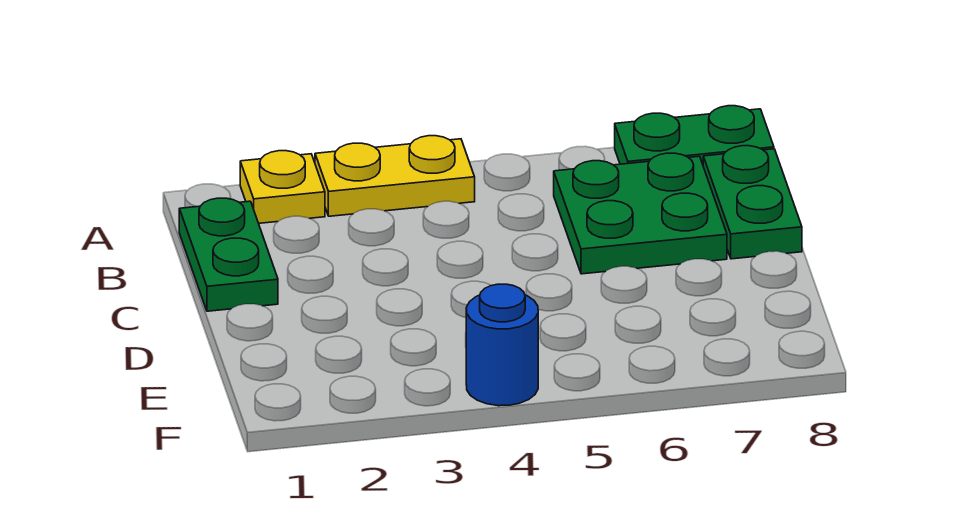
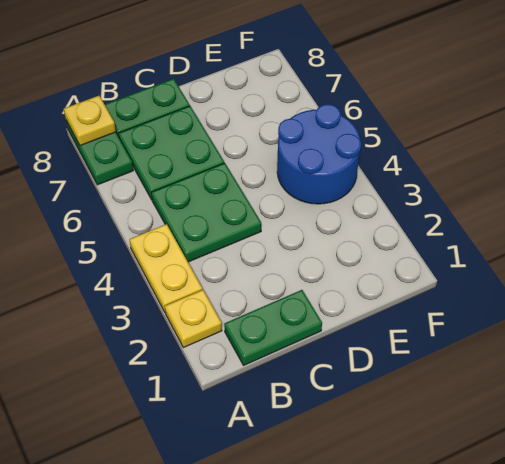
none -> yellow 1x1 plate [64,96,116,146]
none -> green 2x2 plate [151,163,261,262]
blue 1x1 round brick [466,284,538,406] -> blue 2x2 round brick [277,104,361,204]

